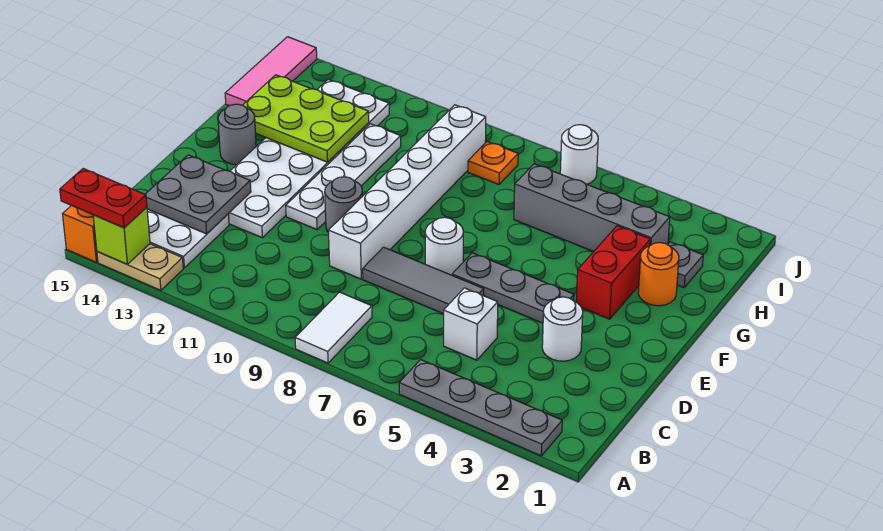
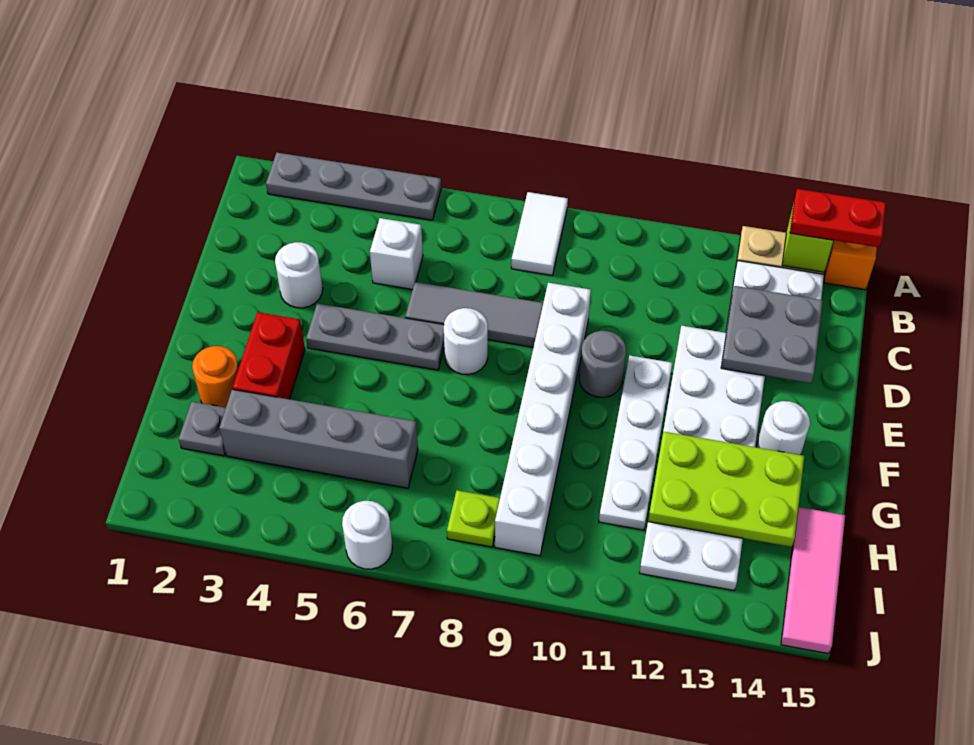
grey 1x1 round brick [218,104,256,165] -> white 1x1 round brick [757,401,810,455]
orange 1x1 plate [468,141,518,184] -> lime 1x1 plate [447,490,500,547]

